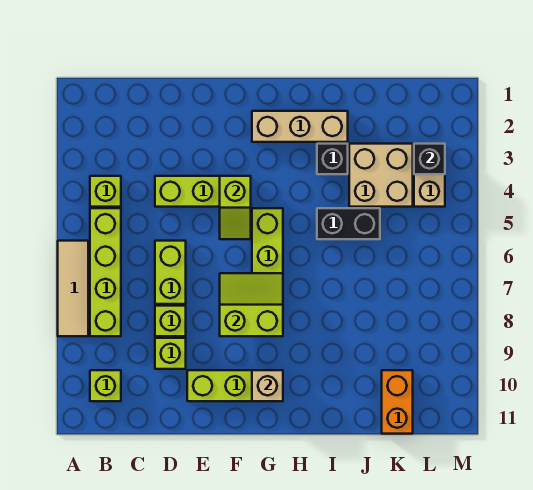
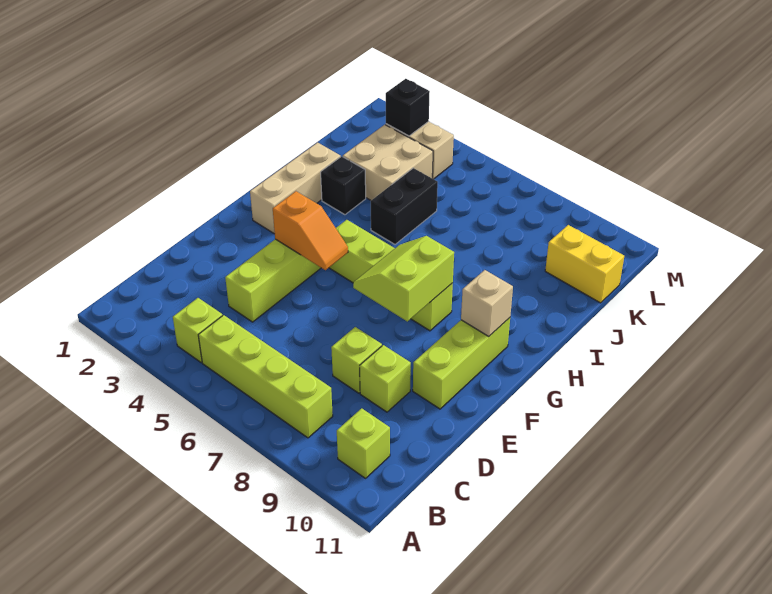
tan 1x3 tile [58,241,88,336] -> none
lime 1x2 brick [155,241,186,304] -> none
lime 1x2 slope [220,176,251,239] -> orange 1x2 slope [273,191,348,270]
orange 1x2 brick [382,370,413,434] -> yellow 1x2 brick [545,225,624,303]

